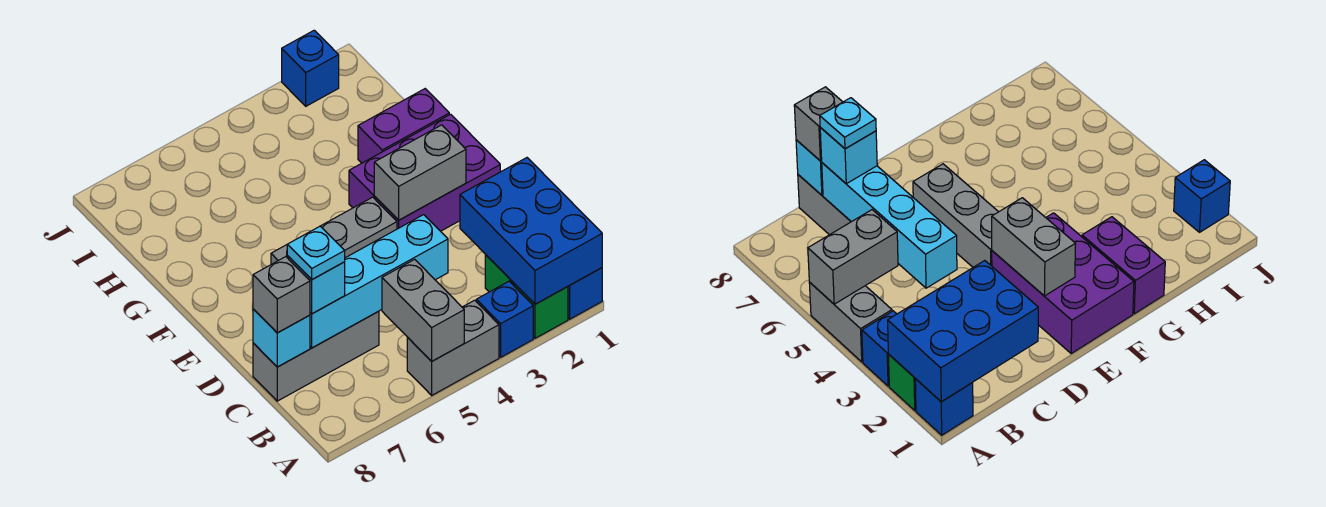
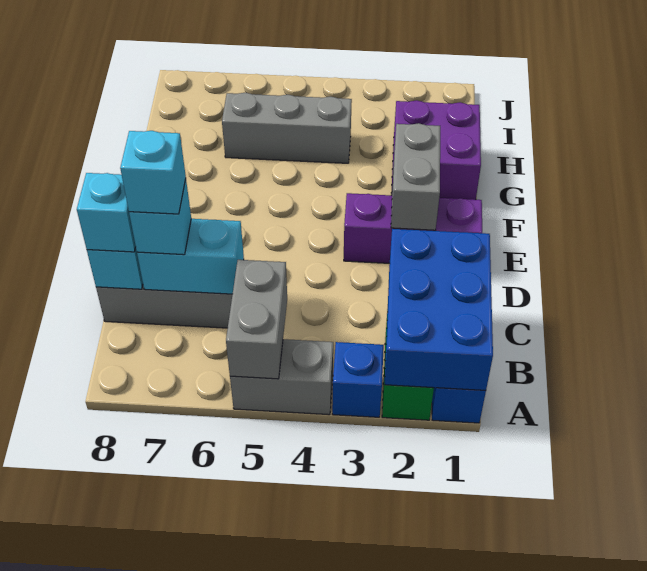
cyan 1x4 brick [310,215,448,348] -> cyan 1x2 brick [137,219,244,294]
cyan 1x1 plate [287,226,345,279] -> cyan 1x1 brick [120,131,186,214]
grey 1x1 brick [253,257,310,333] -> cyan 1x1 brick [77,173,136,252]
purple 2x3 brick [349,114,500,231] -> purple 1x3 brick [344,193,482,263]
grey 1x2 brick [374,125,466,220] -> grey 1x2 brick turned to [391,123,440,230]
grey 1x3 brick [271,197,397,264] -> grey 1x3 brick moved to [222,93,352,163]
purple 1x2 brick [358,89,449,163] -> purple 2x2 brick [391,100,481,200]
blue 1x1 brick [282,30,339,106] -> none

